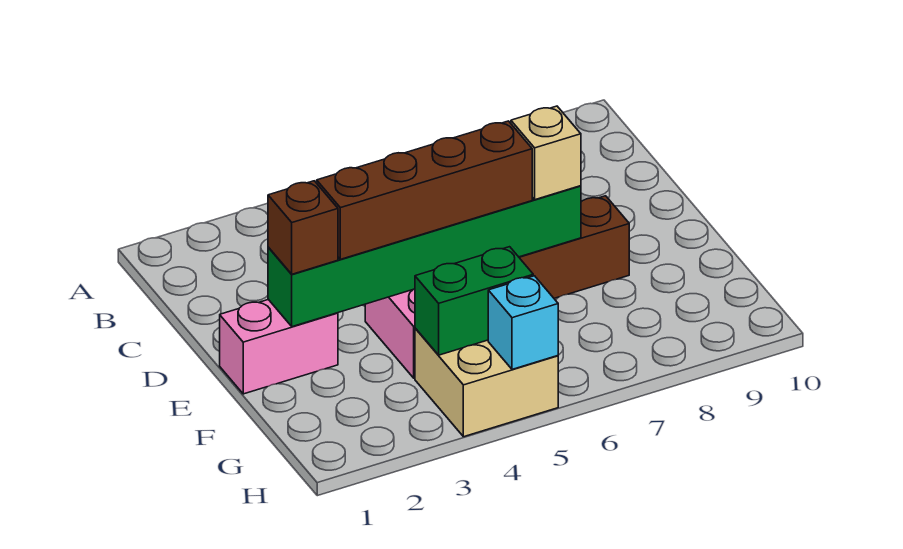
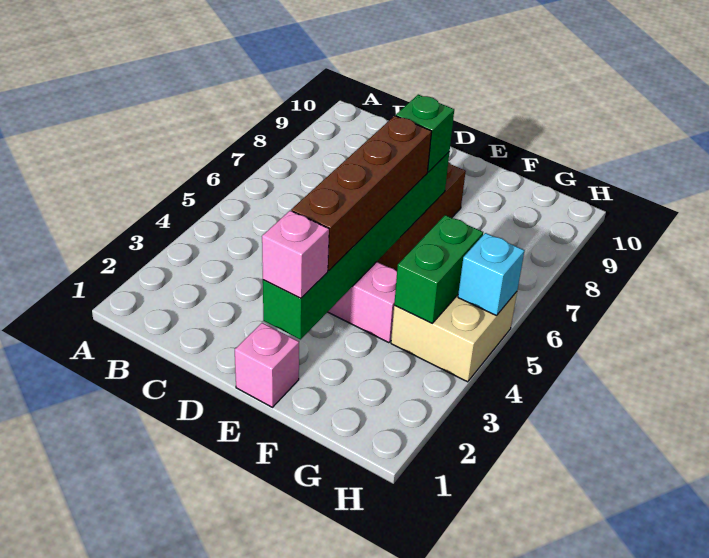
pink 1x2 brick [220,300,338,394] -> pink 1x1 brick [235,323,299,407]
brown 1x1 brick [268,181,338,274] -> pink 1x1 brick [262,211,329,298]
tan 1x1 brick [511,106,581,200] -> green 1x1 brick [396,95,454,172]

